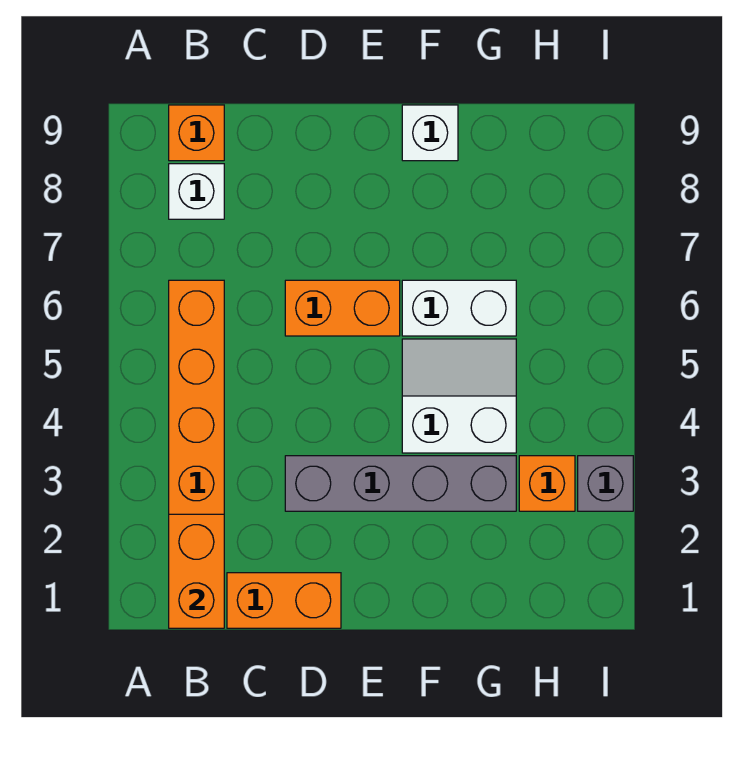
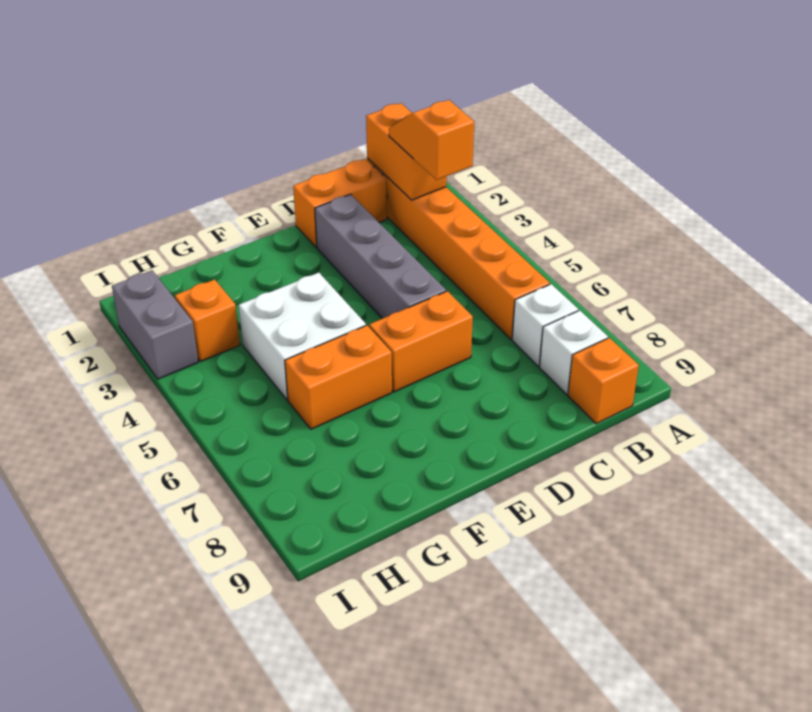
none -> orange 1x2 slope [389,100,474,180]
grey 1x4 brick [285,456,516,511] -> grey 1x4 brick turned to [315,194,446,319]
white 2x2 slope [402,339,516,453] -> white 2x2 brick [239,273,366,400]
white 1x2 brick [402,280,516,336] -> orange 1x2 brick [285,325,392,429]
white 1x1 brick [402,105,458,161] -> white 1x1 brick moved to [512,284,578,366]
grey 1x1 brick [578,456,633,511] -> grey 1x2 brick [112,270,198,379]

